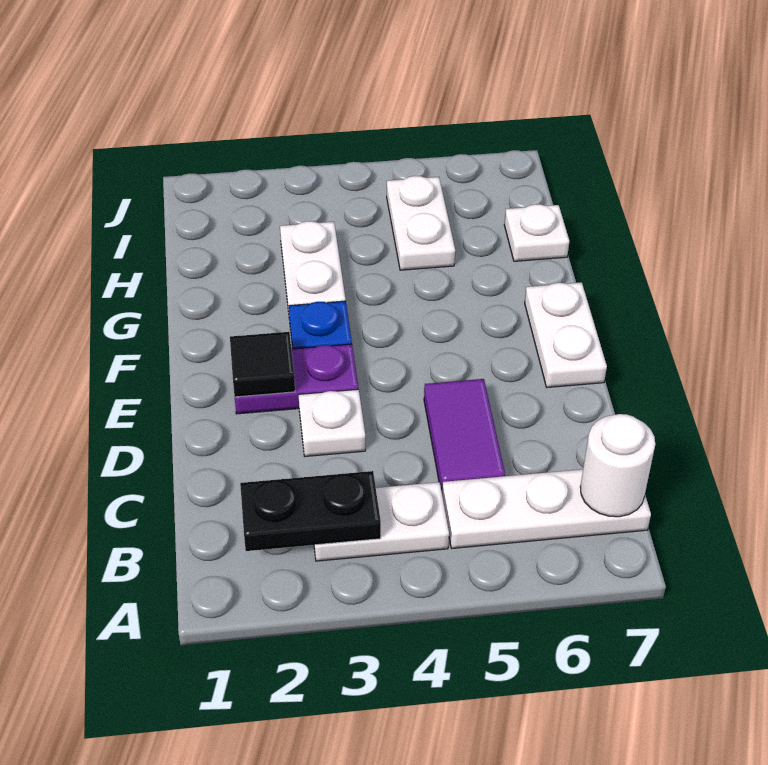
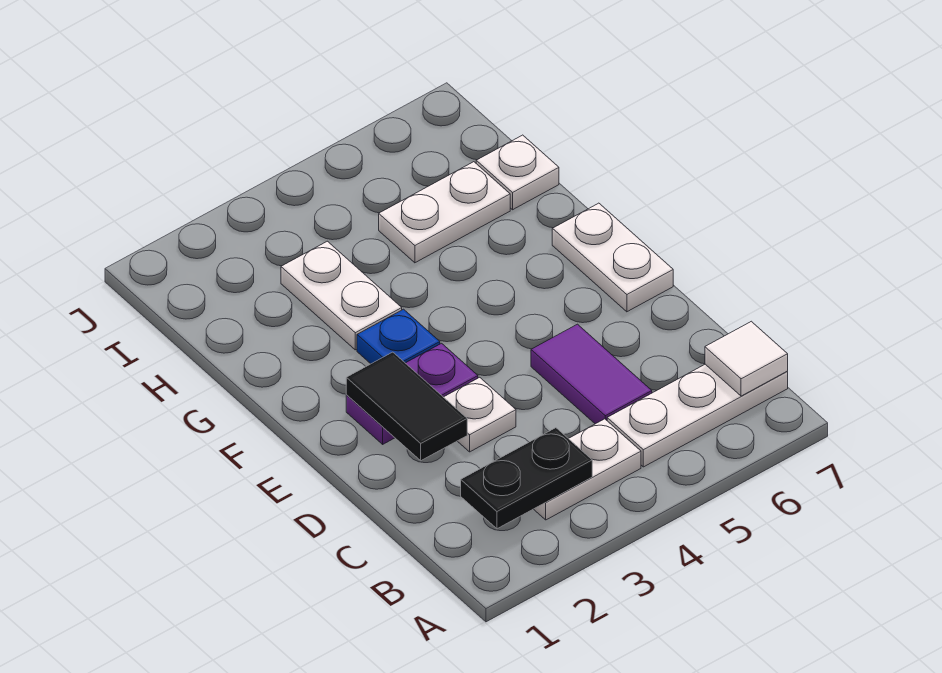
white 1x1 round brick [580,414,655,517] -> white 1x1 tile [705,321,788,396]
black 1x1 tile [230,332,295,397] -> black 1x2 tile [346,352,467,461]
white 1x2 plate [387,176,455,270] -> white 1x2 plate turned to [379,162,510,263]

